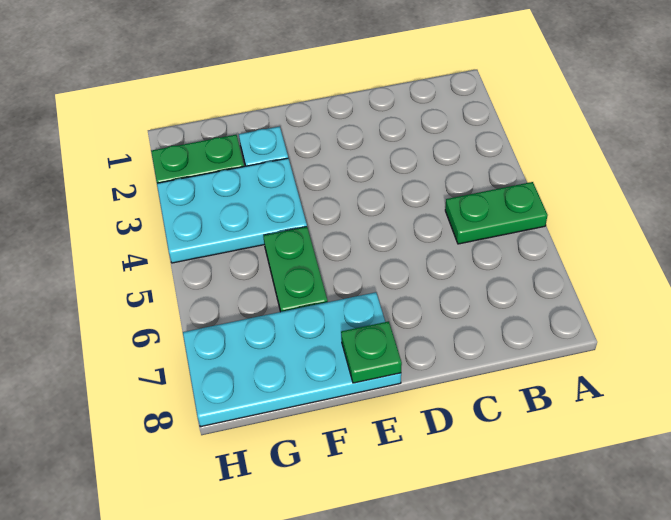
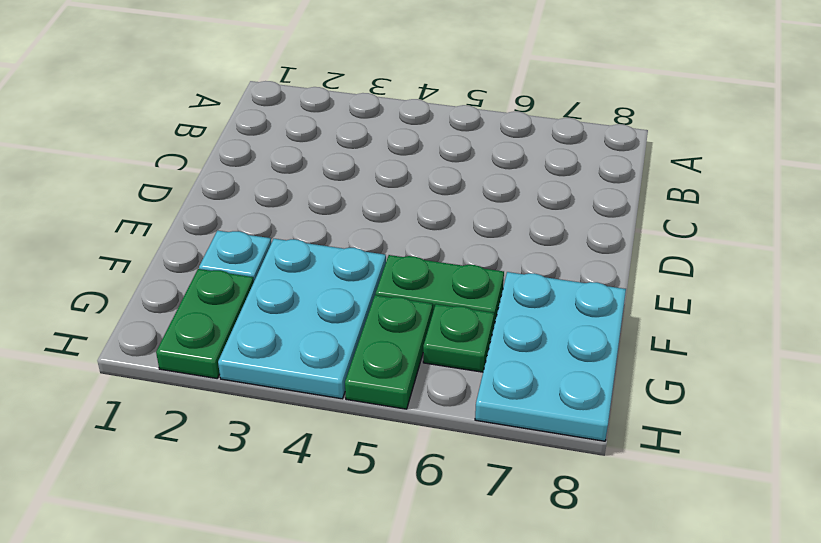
green 1x2 plate [445,182,548,244] -> green 1x2 plate moved to [345,295,433,409]
cyan 2x4 plate [183,292,401,427] -> cyan 2x3 plate [475,272,626,441]
green 1x1 plate [341,321,402,383] -> green 1x1 plate moved to [423,304,494,372]

